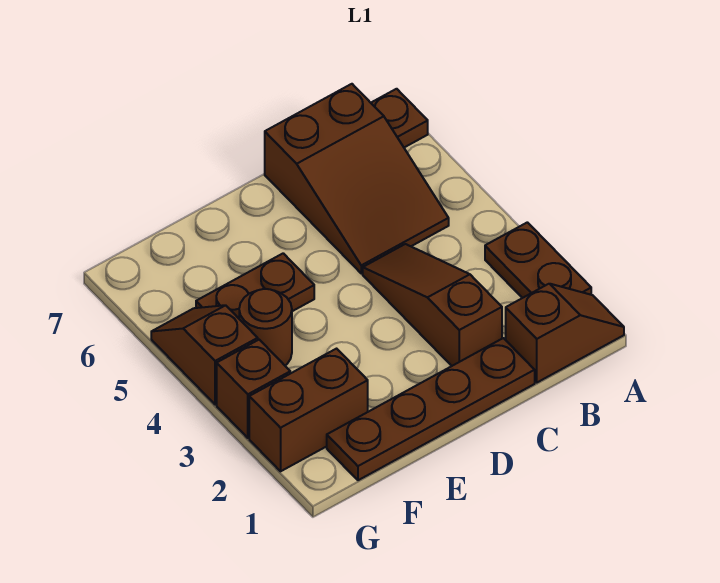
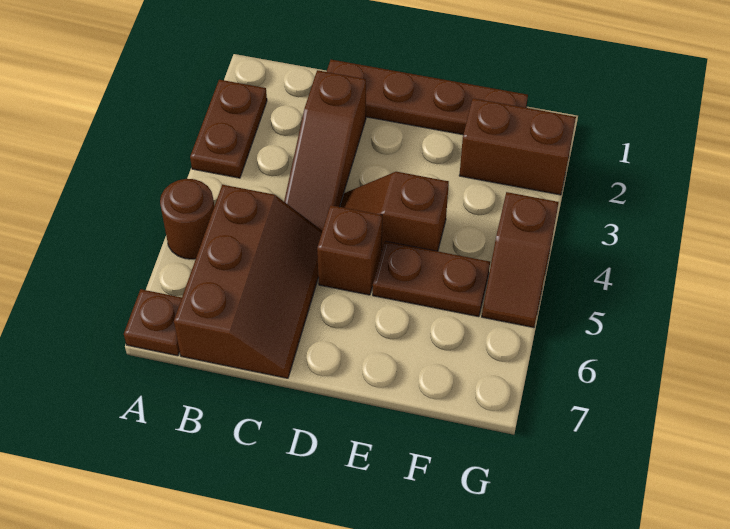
brown 1x2 slope [506,284,624,382] -> brown 1x2 slope moved to [340,172,449,251]
brown 2x3 slope [265,84,449,273] -> brown 2x3 slope turned to [174,185,322,378]
brown 1x1 round brick [239,289,292,365] -> brown 1x1 round brick moved to [160,179,214,259]
brown 1x1 brick [217,340,290,438] -> brown 1x1 brick moved to [317,205,382,295]

